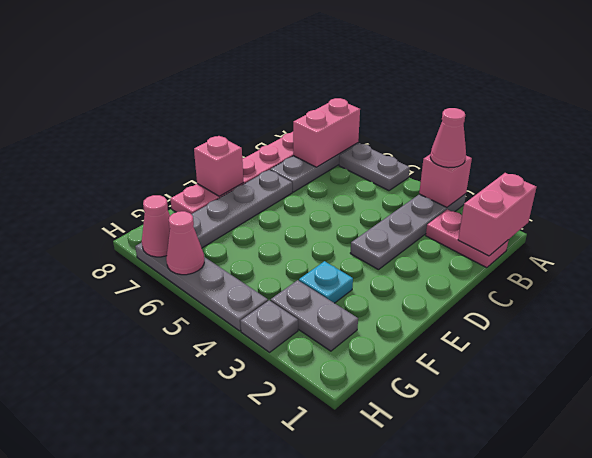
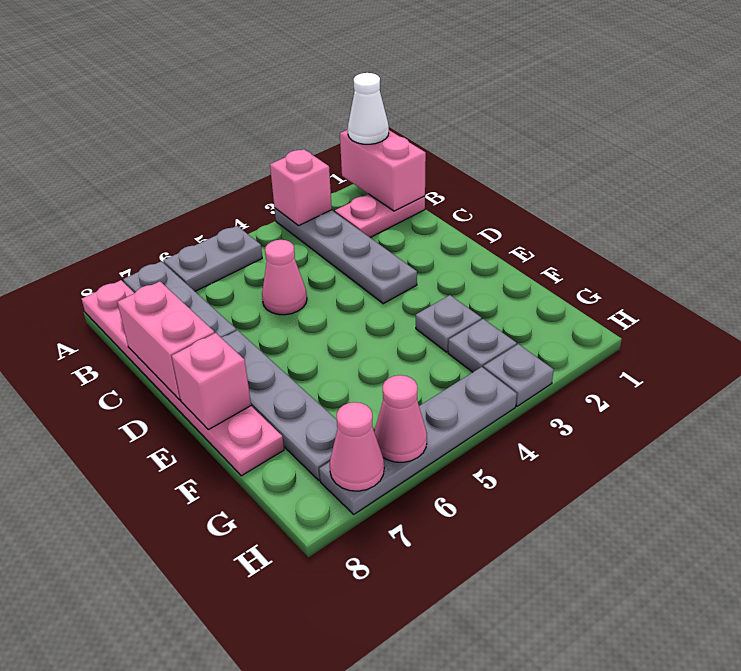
none -> white 1x1 cone [348,73,389,144]
pink 1x1 cone [430,108,466,168] -> pink 1x1 cone moved to [262,240,307,315]
pink 1x2 brick [293,98,360,167] -> pink 1x2 brick moved to [117,281,214,400]
cyan 1x1 plate [299,261,353,303] -> grey 1x1 plate [416,295,482,352]
grey 1x2 plate [271,280,358,351] -> grey 1x1 plate [448,319,517,372]

